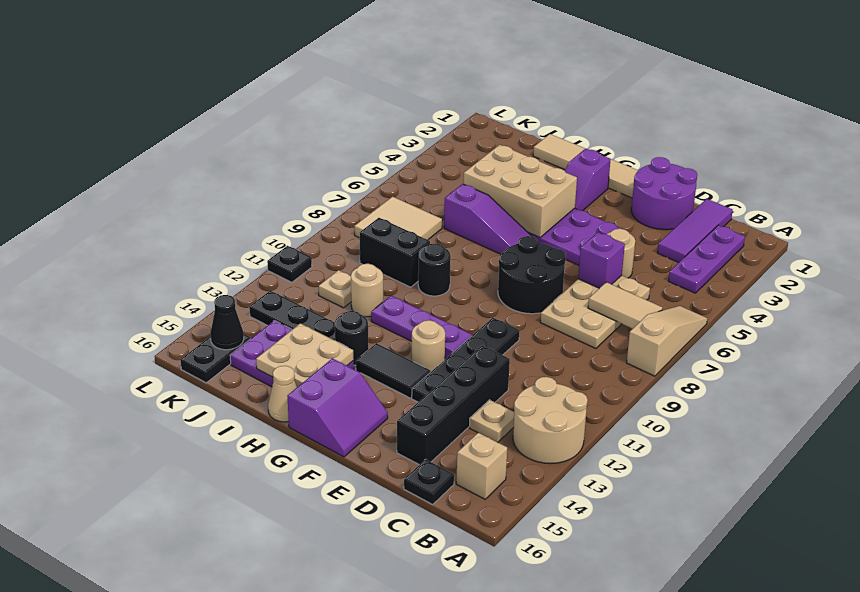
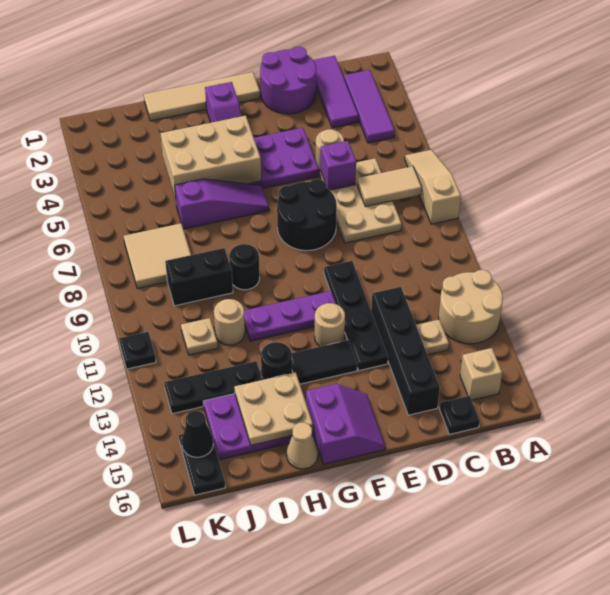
purple 1x3 plate [668,225,745,293] -> purple 1x3 tile [344,70,395,143]

